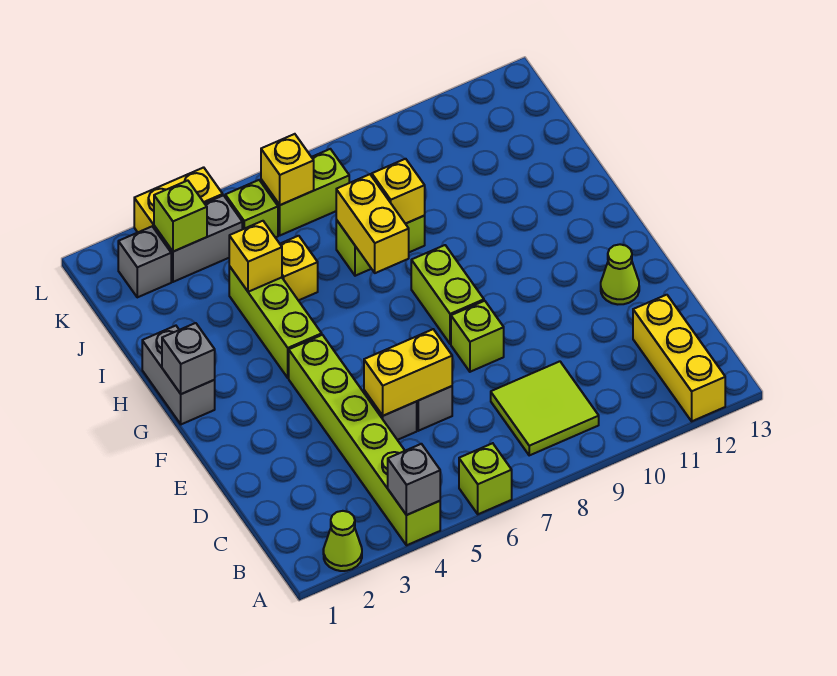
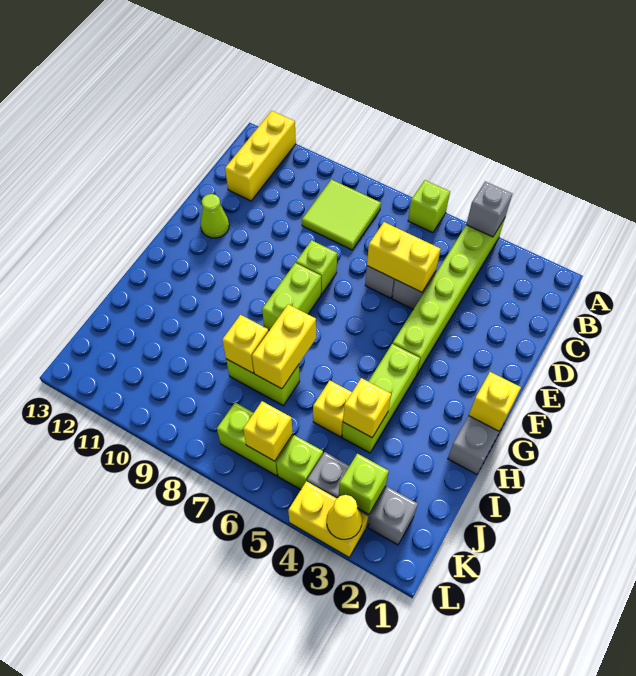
lime 1x1 cone [323,511,362,571] -> none
grey 1x1 brick [162,323,215,394] -> yellow 1x1 brick [469,372,521,431]
none -> yellow 1x1 cone [327,495,362,539]

